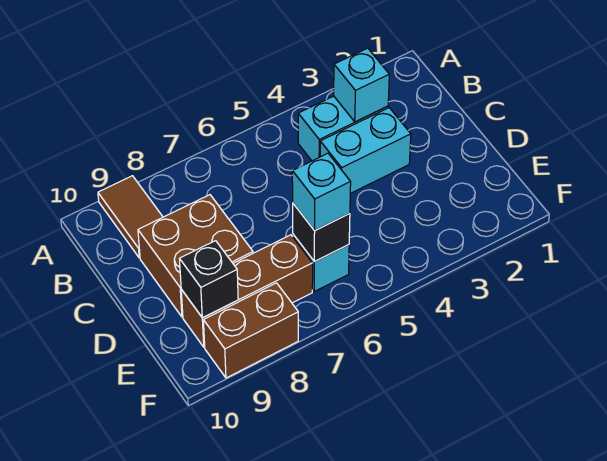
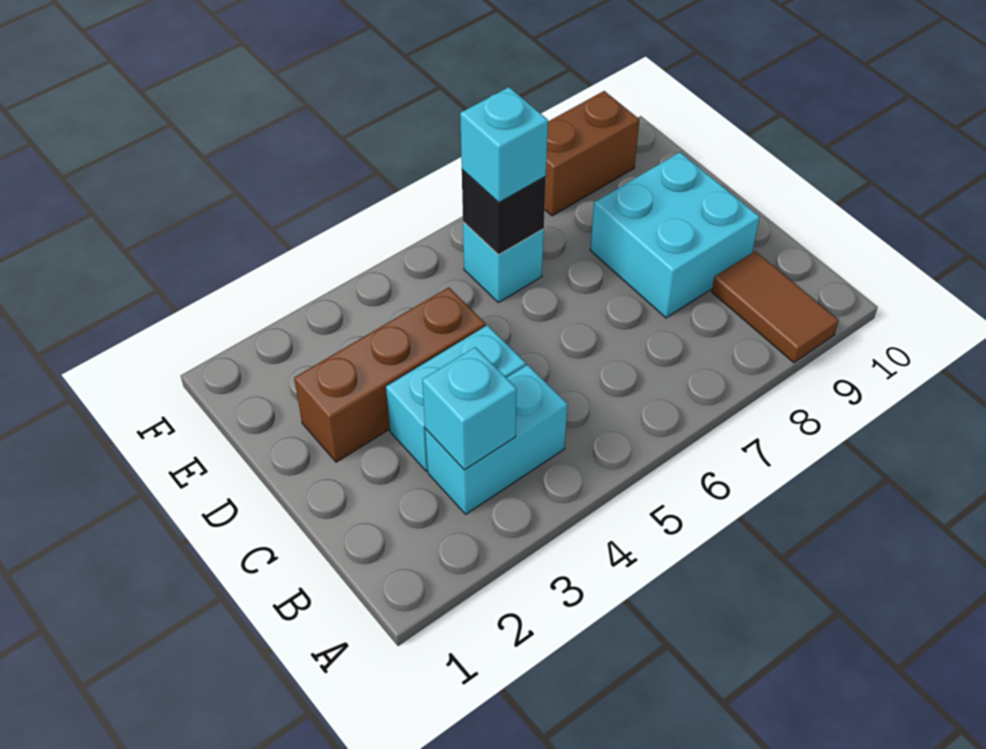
brown 2x2 brick [138,195,253,317] -> cyan 2x2 brick [590,152,760,318]
brown 1x3 brick [181,235,313,347] -> brown 1x3 brick moved to [294,287,486,462]
black 1x1 brick [180,241,238,318] -> none

